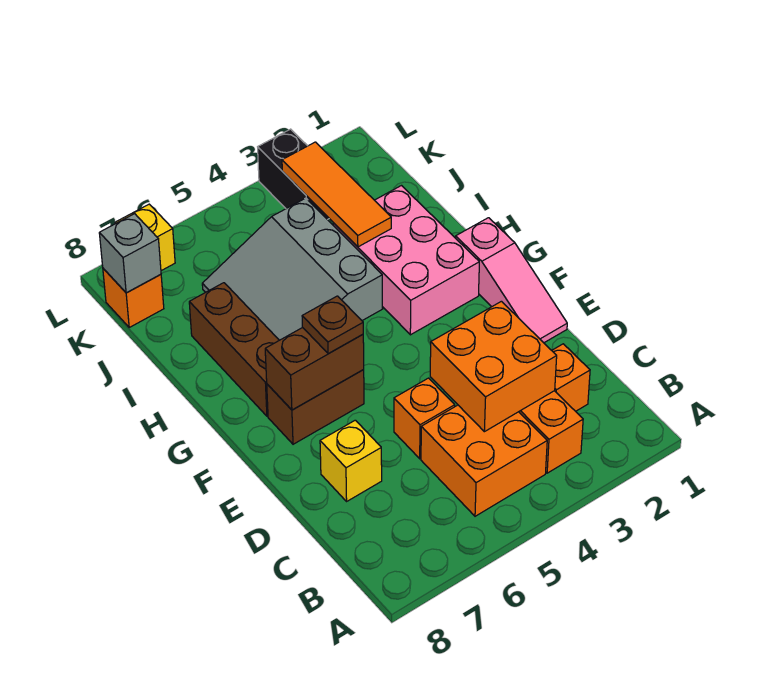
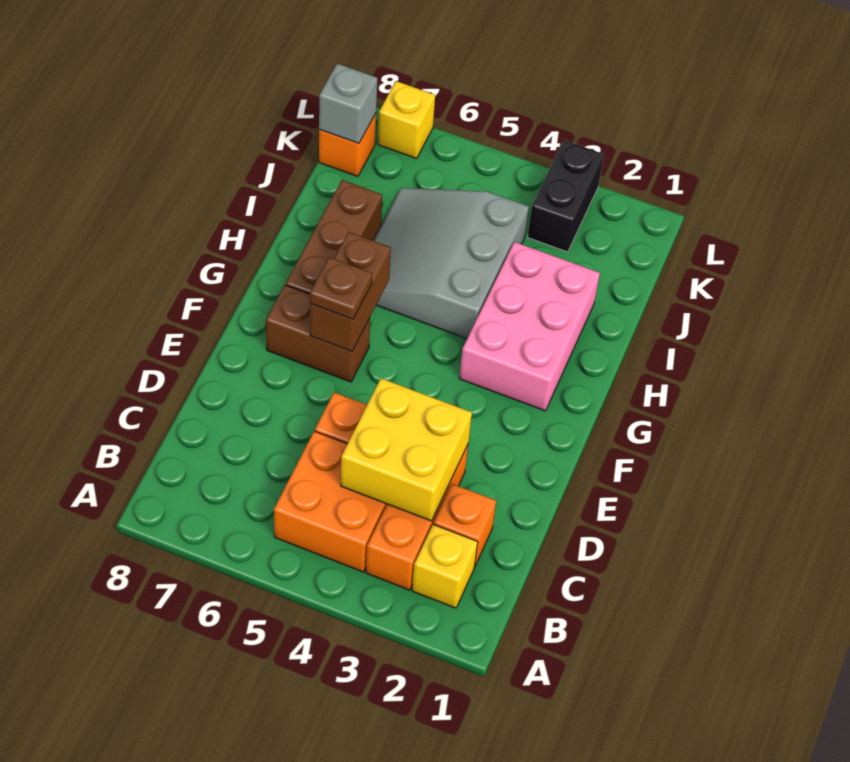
orange 2x2 brick [430,301,557,432] -> yellow 2x2 brick [341,378,472,521]
yellow 1x1 brick [320,420,382,501] -> yellow 1x1 brick moved to [412,524,478,608]
pink 1x3 slope [456,218,567,343] -> none
brown 1x2 brick [265,328,364,410] -> brown 1x2 brick turned to [310,232,391,351]
orange 1x3 tile [282,142,391,247] -> none

